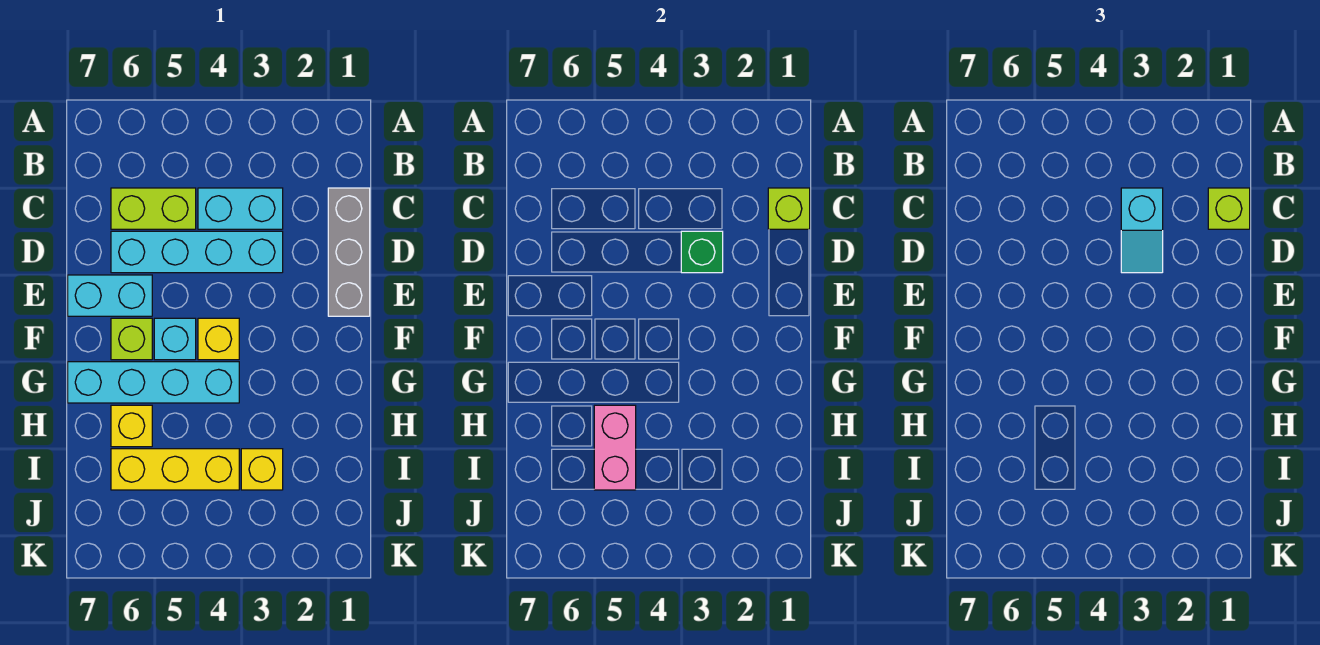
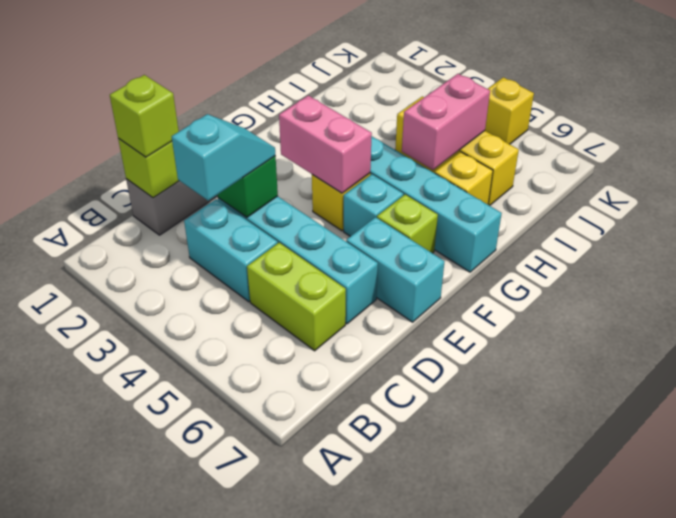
none -> pink 1x2 brick [279,95,372,193]
yellow 1x1 brick [241,449,283,490] -> yellow 1x1 brick moved to [485,77,534,144]

